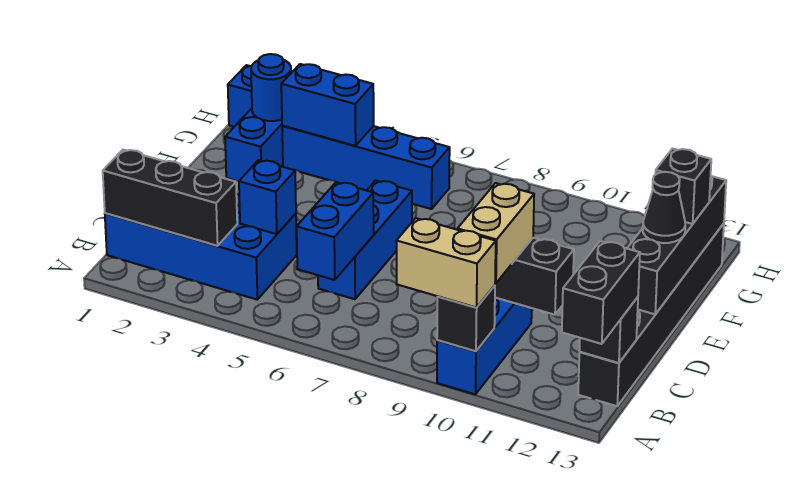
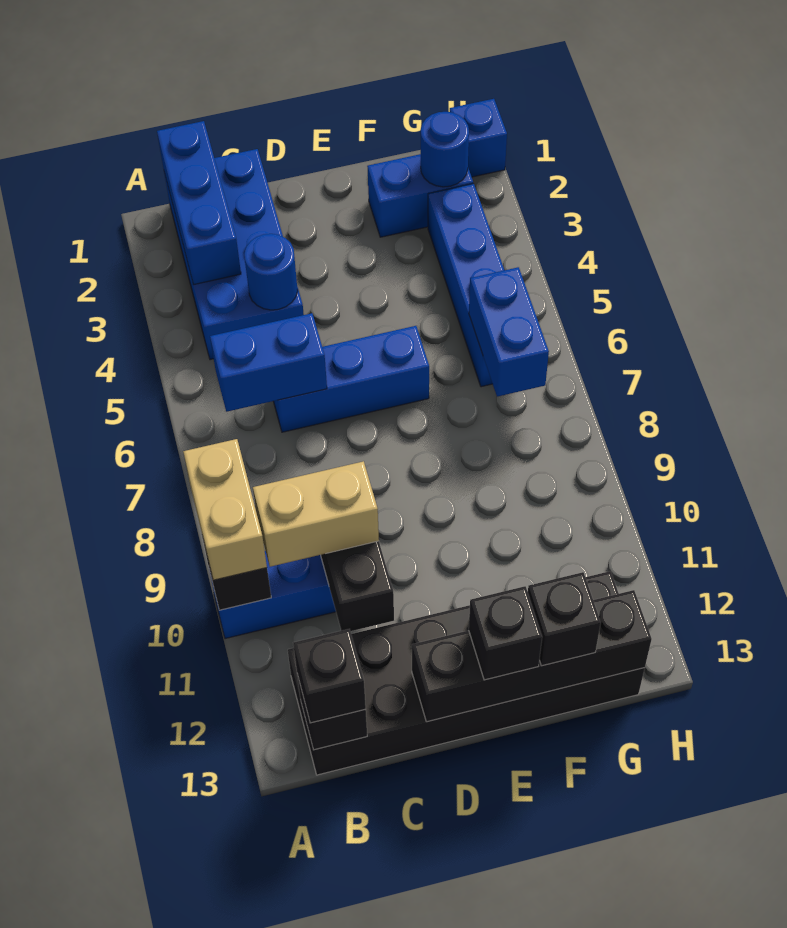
black 1x2 brick [562,241,640,344] -> black 1x1 brick [293,629,366,723]
black 1x3 brick [103,150,237,246] -> blue 1x3 brick [157,121,241,285]
black 1x6 brick [578,223,724,406] -> black 2x6 brick [288,571,645,775]
blue 1x1 brick [239,160,296,234] -> blue 1x1 round brick [244,234,298,310]
black 1x1 cone [643,172,685,243] -> black 1x1 brick [469,586,542,680]
blue 1x2 brick [281,64,374,146] -> blue 1x2 brick moved to [469,267,549,397]

